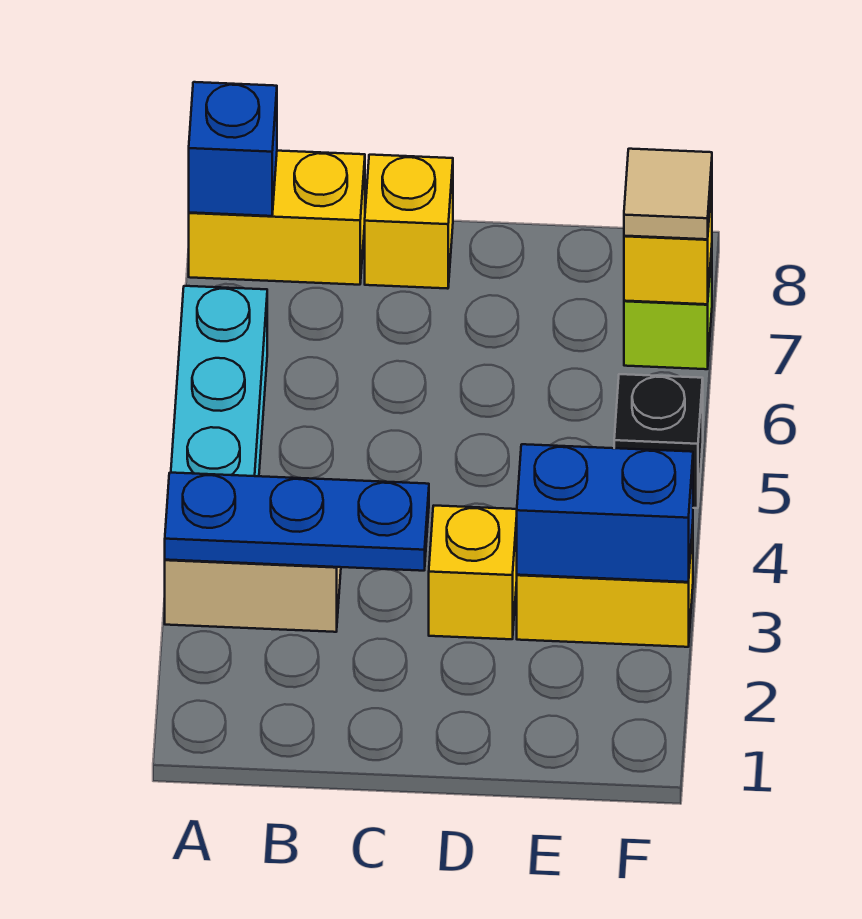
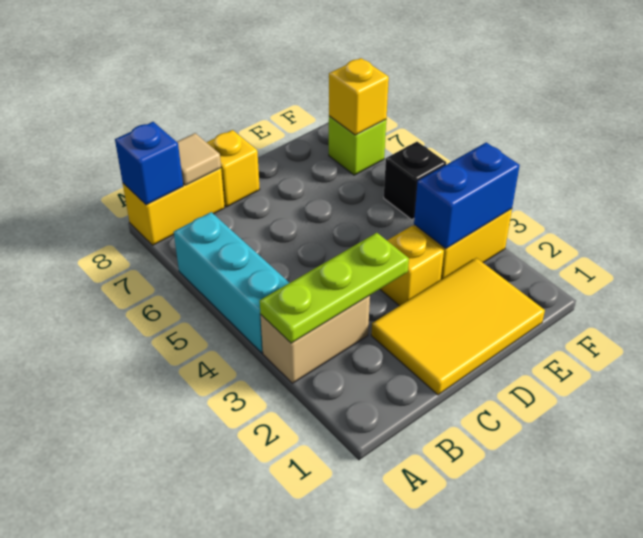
blue 1x3 plate [165,473,429,571] -> lime 1x3 plate [260,233,409,343]
none -> yellow 2x3 tile [371,258,545,395]
tan 1x1 tile [624,149,712,239] -> tan 1x1 tile moved to [177,133,221,185]

